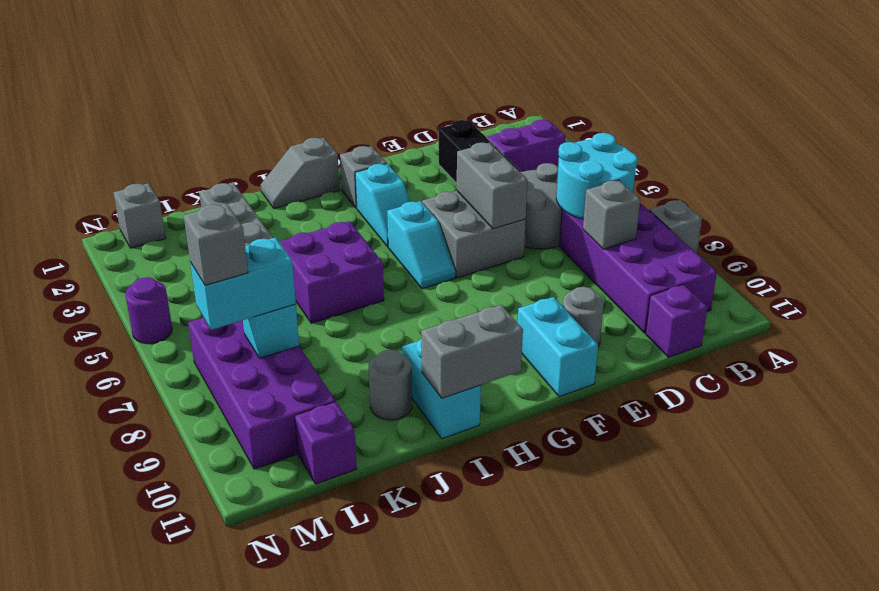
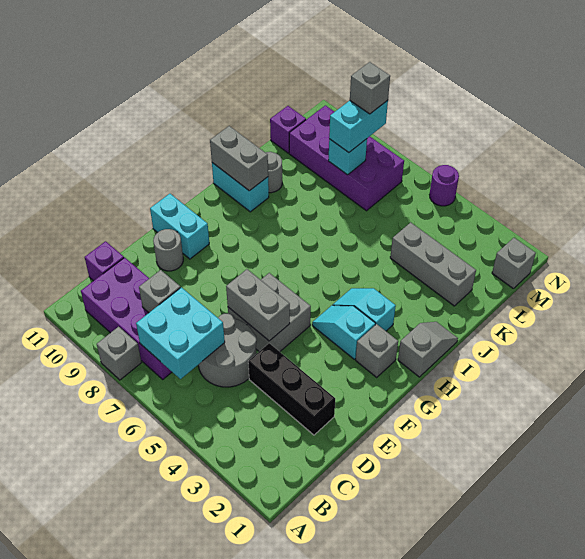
purple 1x2 brick [487,120,565,172] -> none
cyan 2x2 round brick [556,133,638,219] -> cyan 2x2 brick [136,287,225,379]
cyan 1x2 slope [387,201,455,289] -> cyan 1x2 slope moved to [333,288,396,331]
grey 1x2 brick [421,305,523,398] -> grey 1x2 brick turned to [210,126,268,191]
purple 2x2 brick [279,221,384,323] -> none

